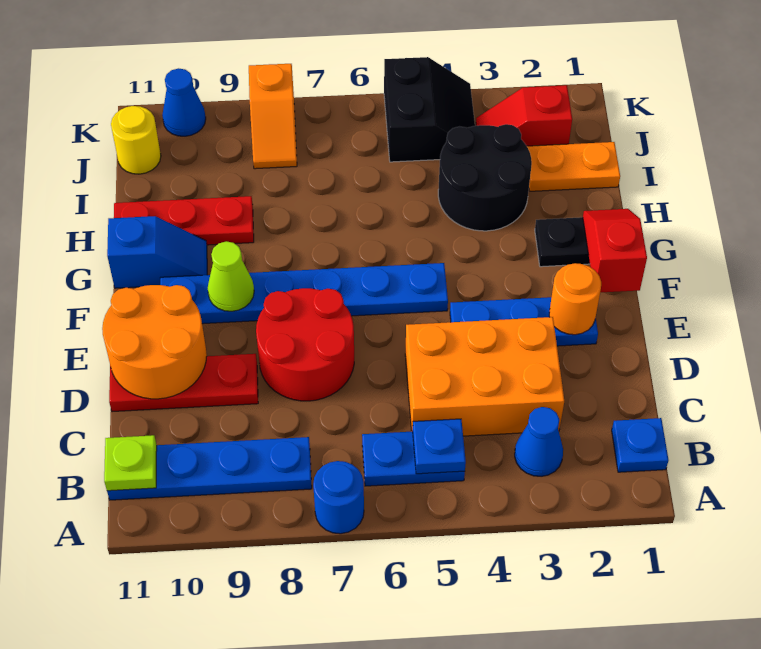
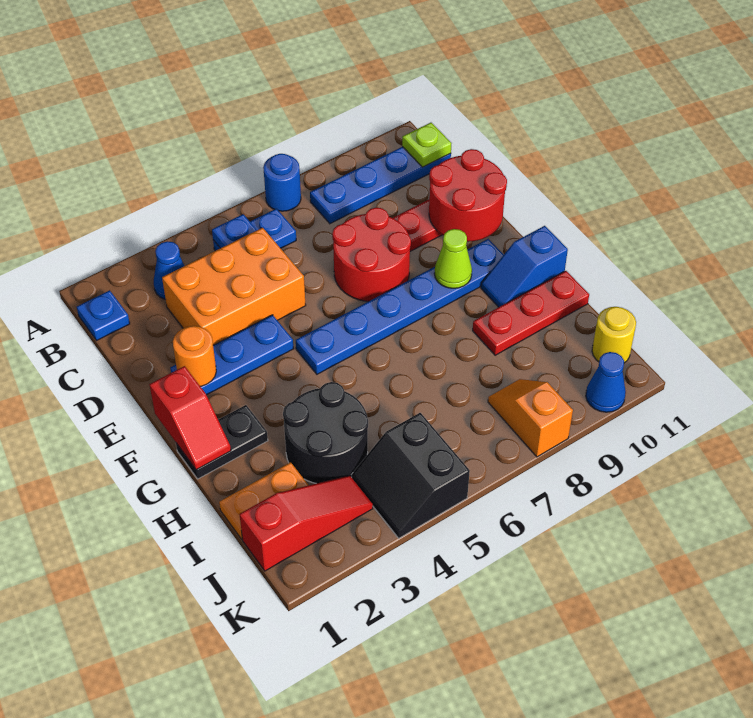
orange 2x2 round brick [102,285,207,399] -> red 2x2 round brick [429,149,507,242]
red 1x2 slope [476,85,572,146] -> red 1x3 slope [239,475,373,571]

